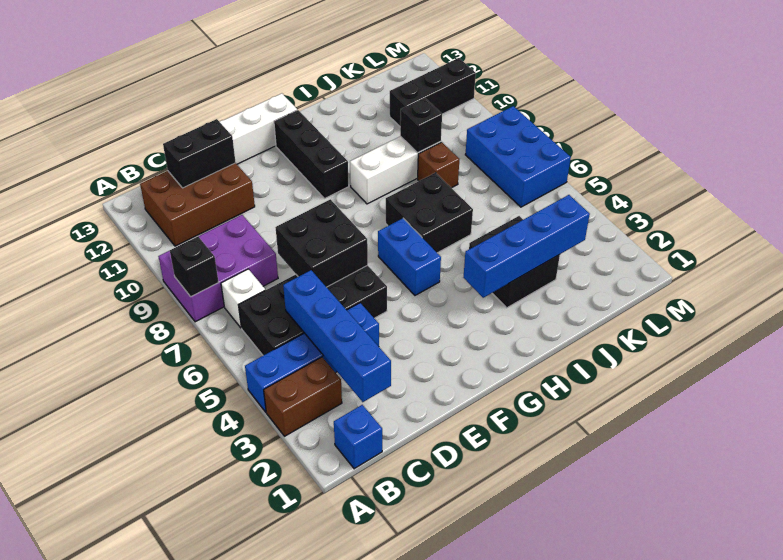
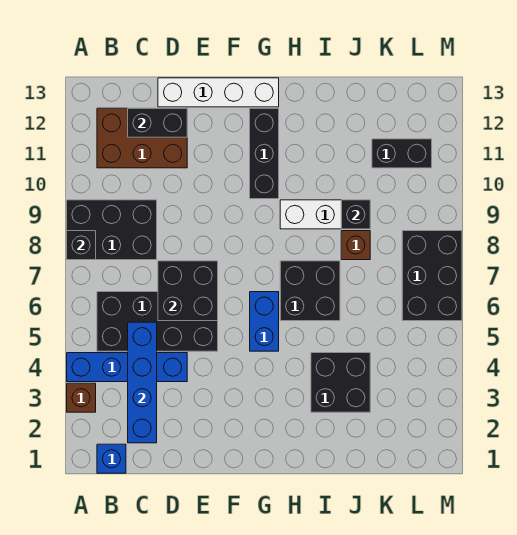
brown 1x2 brick [264,357,342,436] -> brown 1x1 brick [67,383,96,412]
purple 2x3 brick [158,215,278,322] -> black 2x3 brick [67,200,157,260]
white 1x1 brick [221,269,265,328] -> none
blue 1x4 brick [463,195,590,298] -> none
black 1x3 brick [390,58,476,126] -> black 1x2 brick [372,139,432,168]
blue 2x3 brick [465,106,571,207] -> black 2x3 brick [402,231,462,321]

